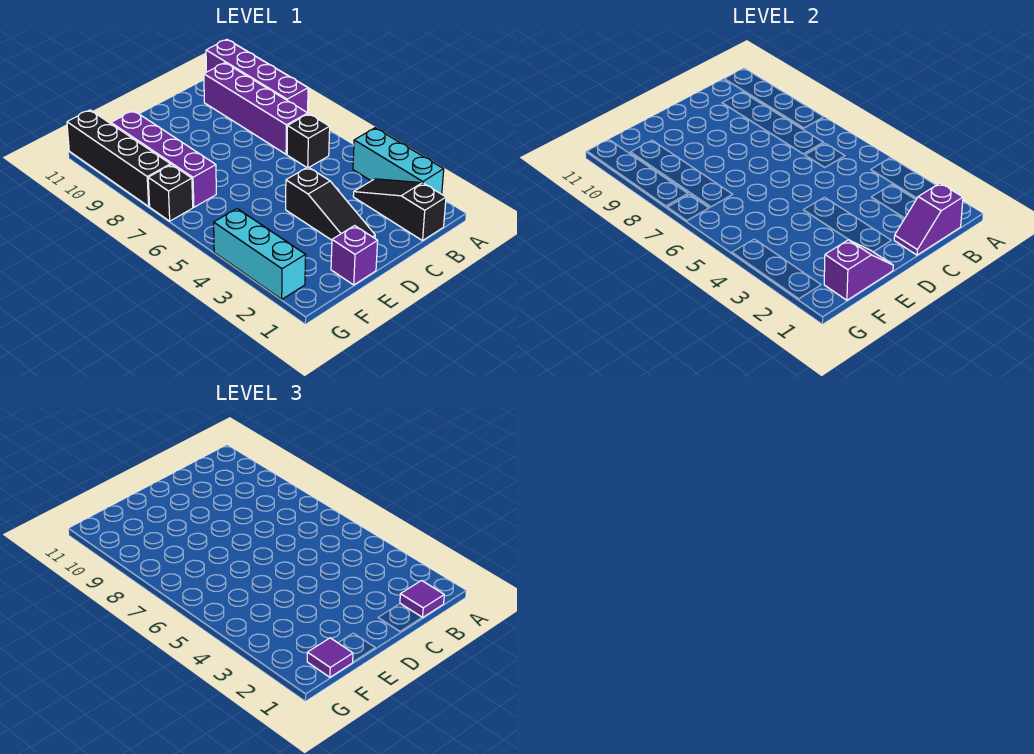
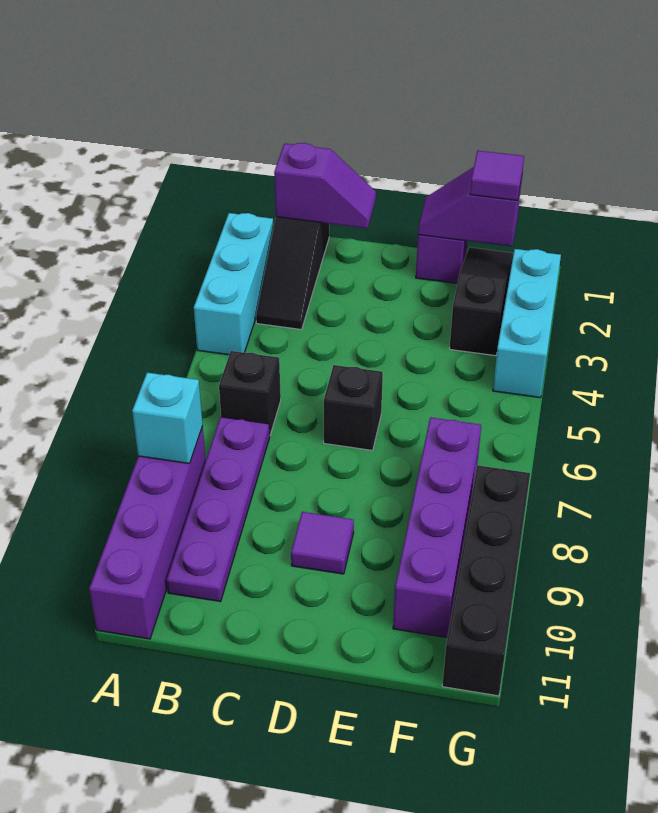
none -> cyan 1x1 brick [132,373,203,464]
purple 1x1 tile [400,581,444,618] -> purple 1x1 tile moved to [291,512,354,574]
purple 1x4 brick [204,63,308,154] -> purple 1x4 plate [167,417,270,602]
black 1x3 slope [286,167,375,240] -> black 1x3 slope moved to [450,247,513,356]
black 1x1 brick [148,165,193,221] -> black 1x1 brick moved to [324,365,383,450]

